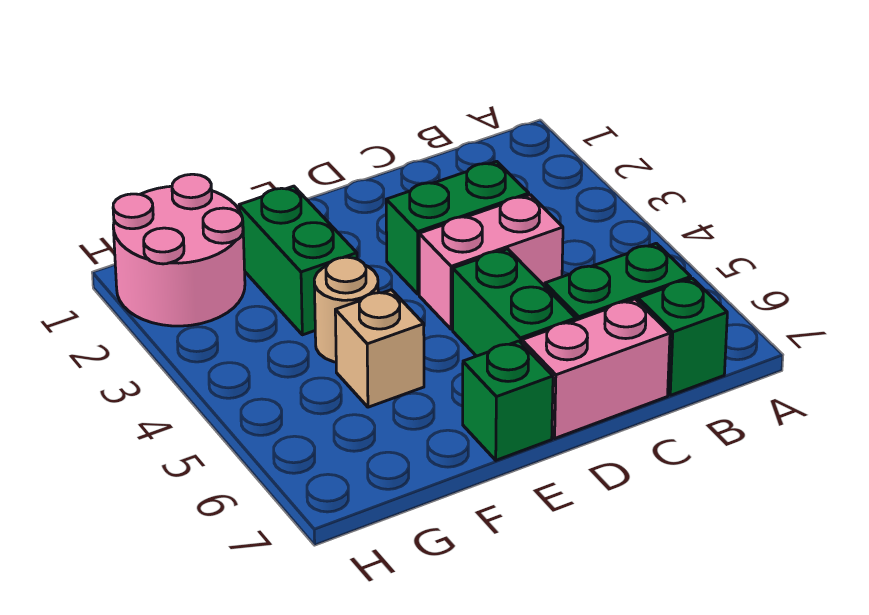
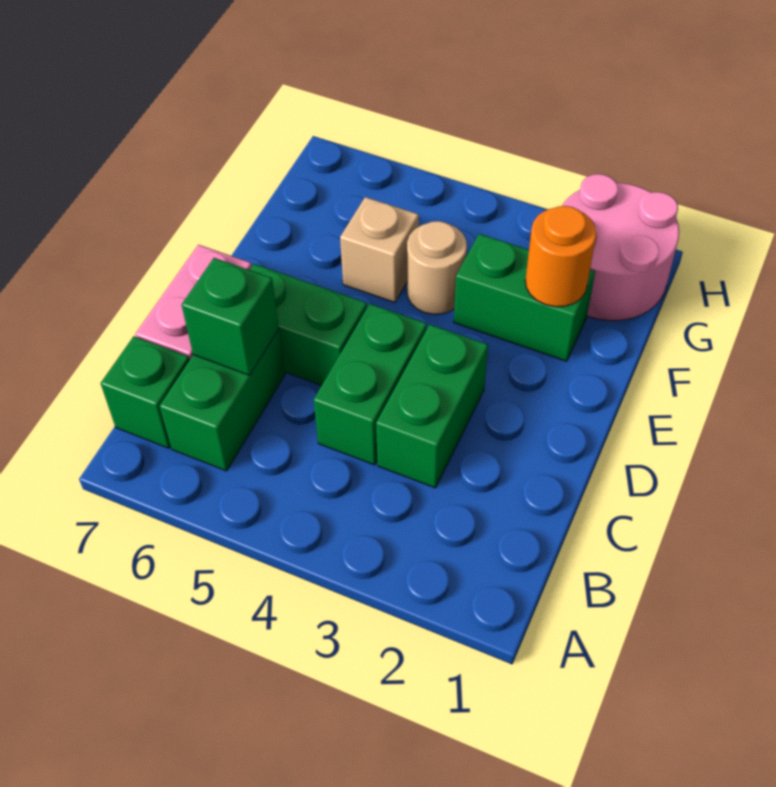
pink 1x2 brick [419,195,563,329] -> green 1x2 brick [314,304,427,465]
green 1x1 brick [463,341,553,460] -> green 1x1 brick moved to [182,258,279,375]
none -> orange 1x1 round brick [525,206,597,307]

